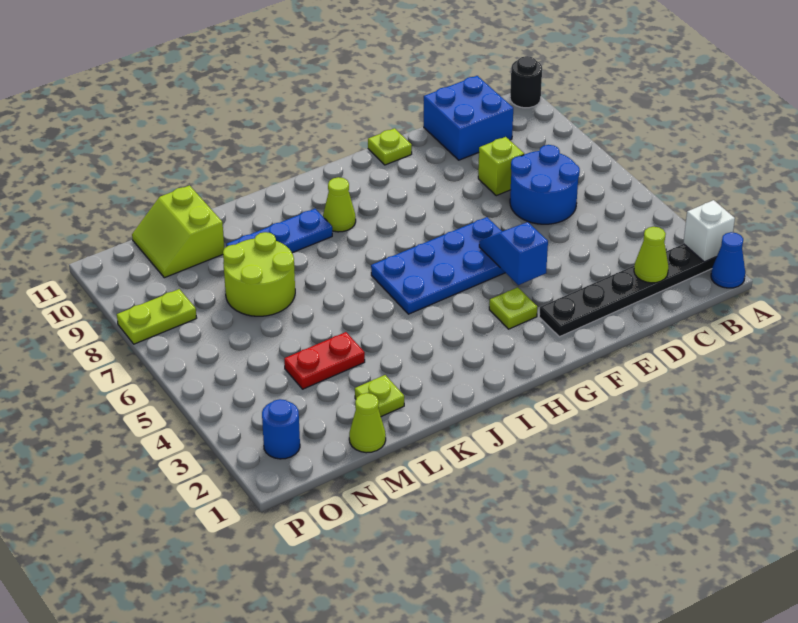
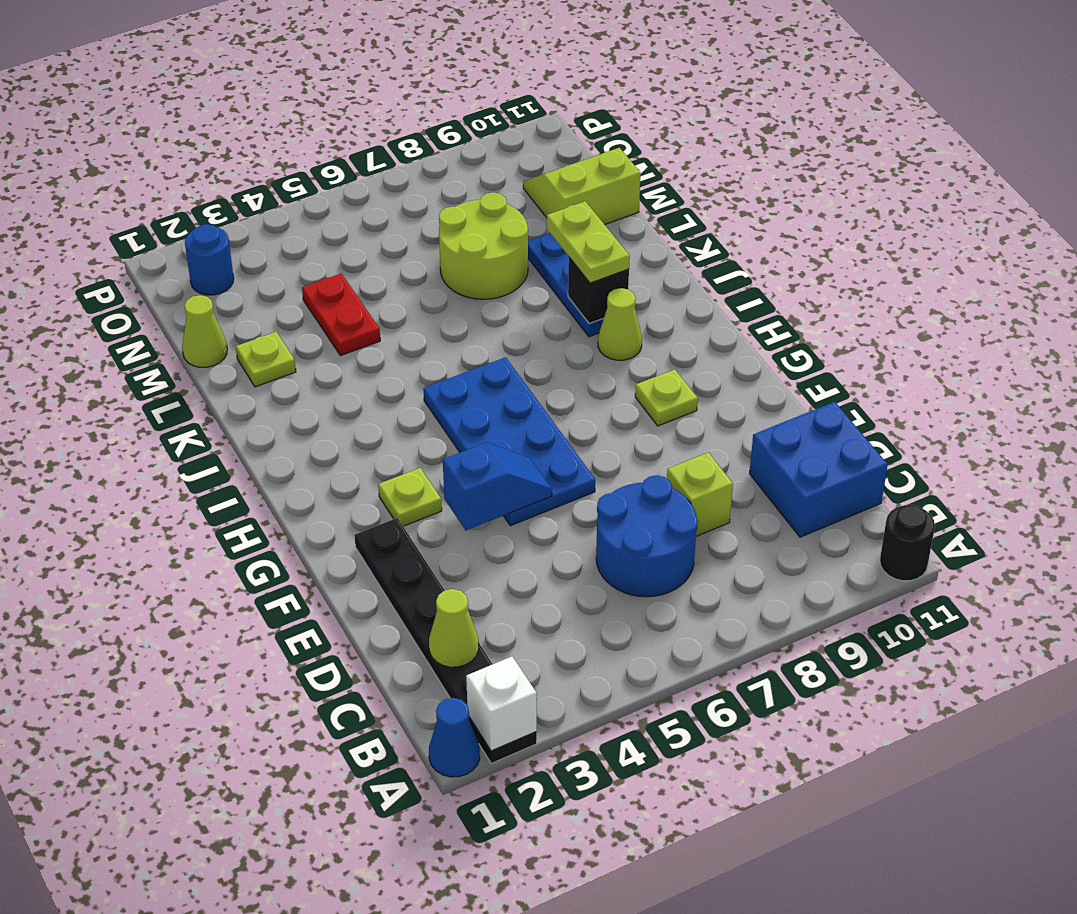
lime 1x1 plate [368,128,412,165] -> lime 1x1 plate moved to [635,369,698,426]
none -> black 1x1 brick [568,257,629,324]
lime 1x2 plate [117,289,197,344] -> lime 1x2 plate moved to [547,201,630,283]

